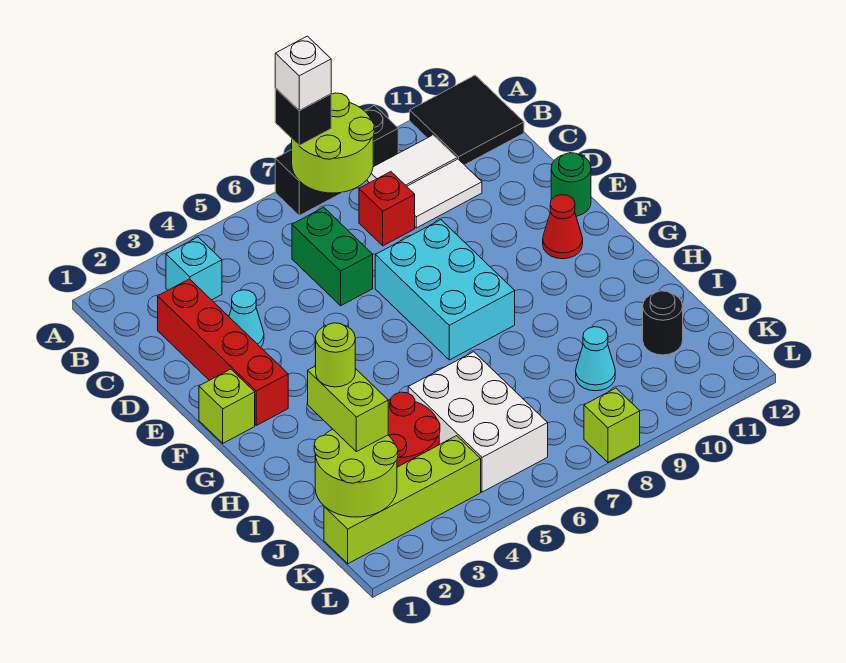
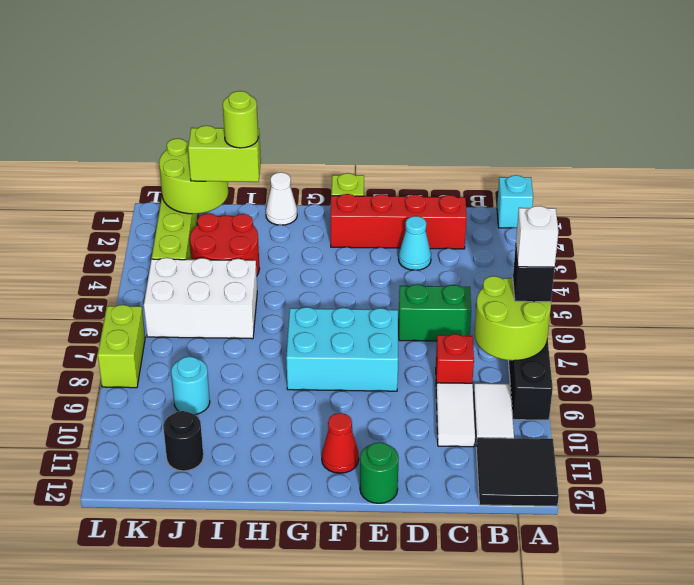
cyan 1x1 brick [166,237,222,300] -> cyan 1x1 brick moved to [497,175,533,228]
none -> white 1x1 cone [266,172,297,225]
cyan 1x1 cone [576,327,615,391] -> cyan 1x1 round brick [171,356,210,415]
lime 1x1 brick [584,388,640,462] -> lime 1x2 brick [98,305,145,388]

